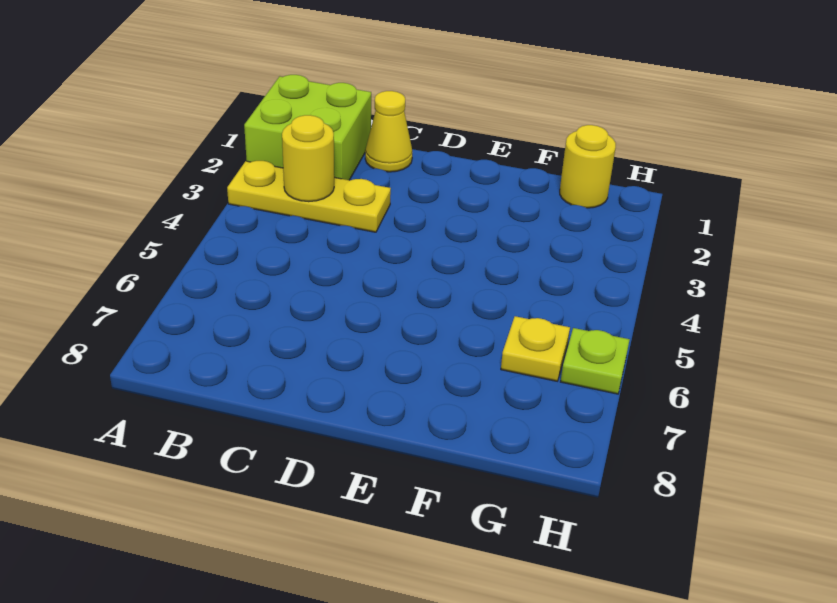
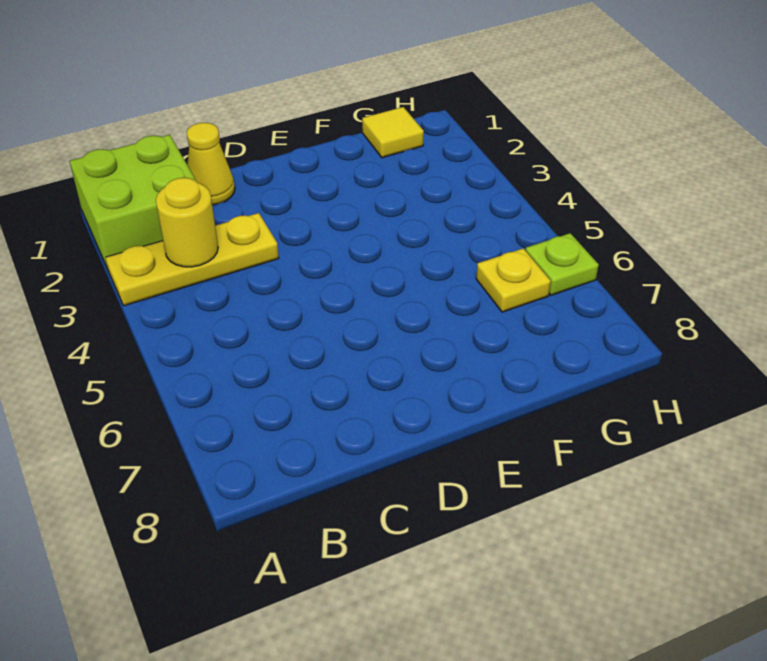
yellow 1x1 round brick [560,125,616,208] -> yellow 1x1 tile [362,107,424,158]

